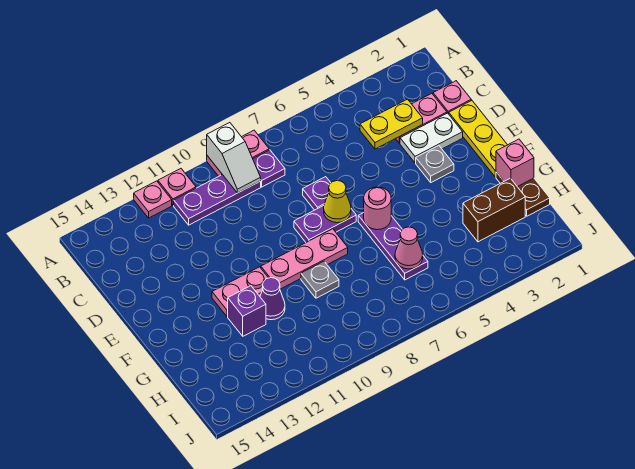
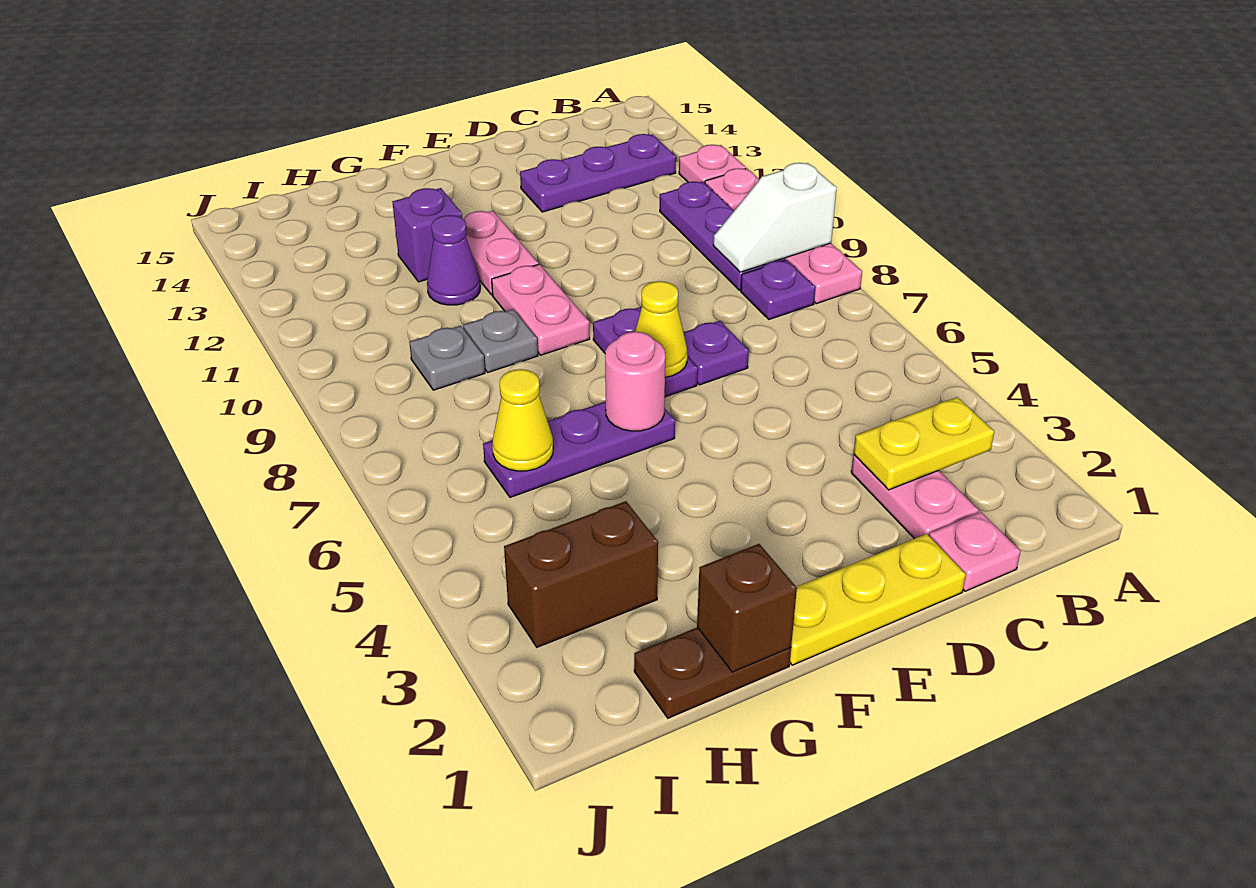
none -> purple 1x3 plate [520,134,676,212]
yellow 1x2 plate [360,99,423,149] -> yellow 1x2 plate turned to [853,397,994,490]
white 1x2 plate [400,113,463,163] -> none
grey 1x1 plate [416,146,454,182] -> grey 1x1 plate moved to [409,326,485,390]
pink 1x3 plate [261,229,348,289] -> pink 1x2 plate [492,264,590,355]
pink 1x1 brick [496,139,534,187] -> brown 1x1 brick [697,544,797,672]
brown 1x2 brick [463,178,525,242] -> brown 1x2 brick turned to [504,501,658,647]
pink 1x1 cone [395,227,423,269] -> yellow 1x1 cone [492,369,553,471]

